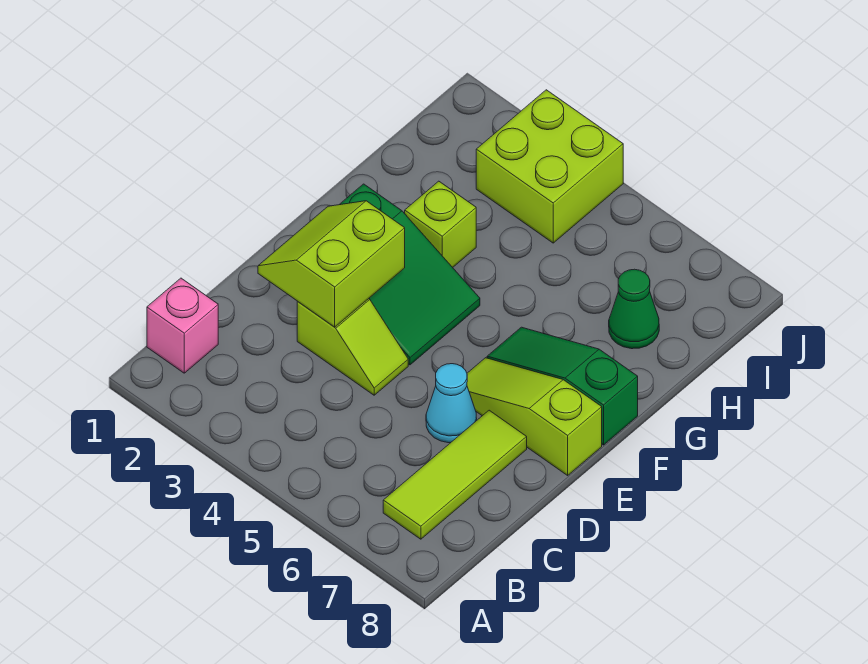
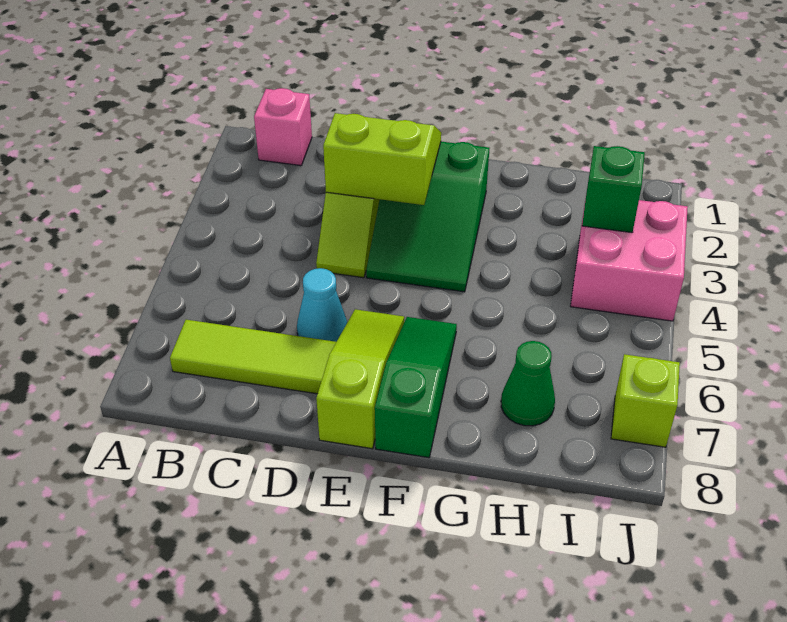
lime 1x1 brick [405,181,476,267] -> lime 1x1 brick moved to [611,354,680,447]
lime 2x2 brick [476,90,623,243] -> pink 2x2 brick [571,200,688,321]
none -> green 1x1 brick [582,146,645,233]

